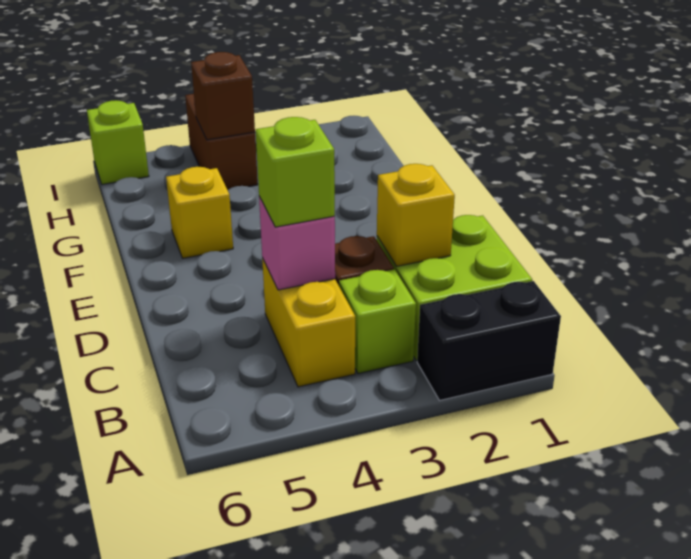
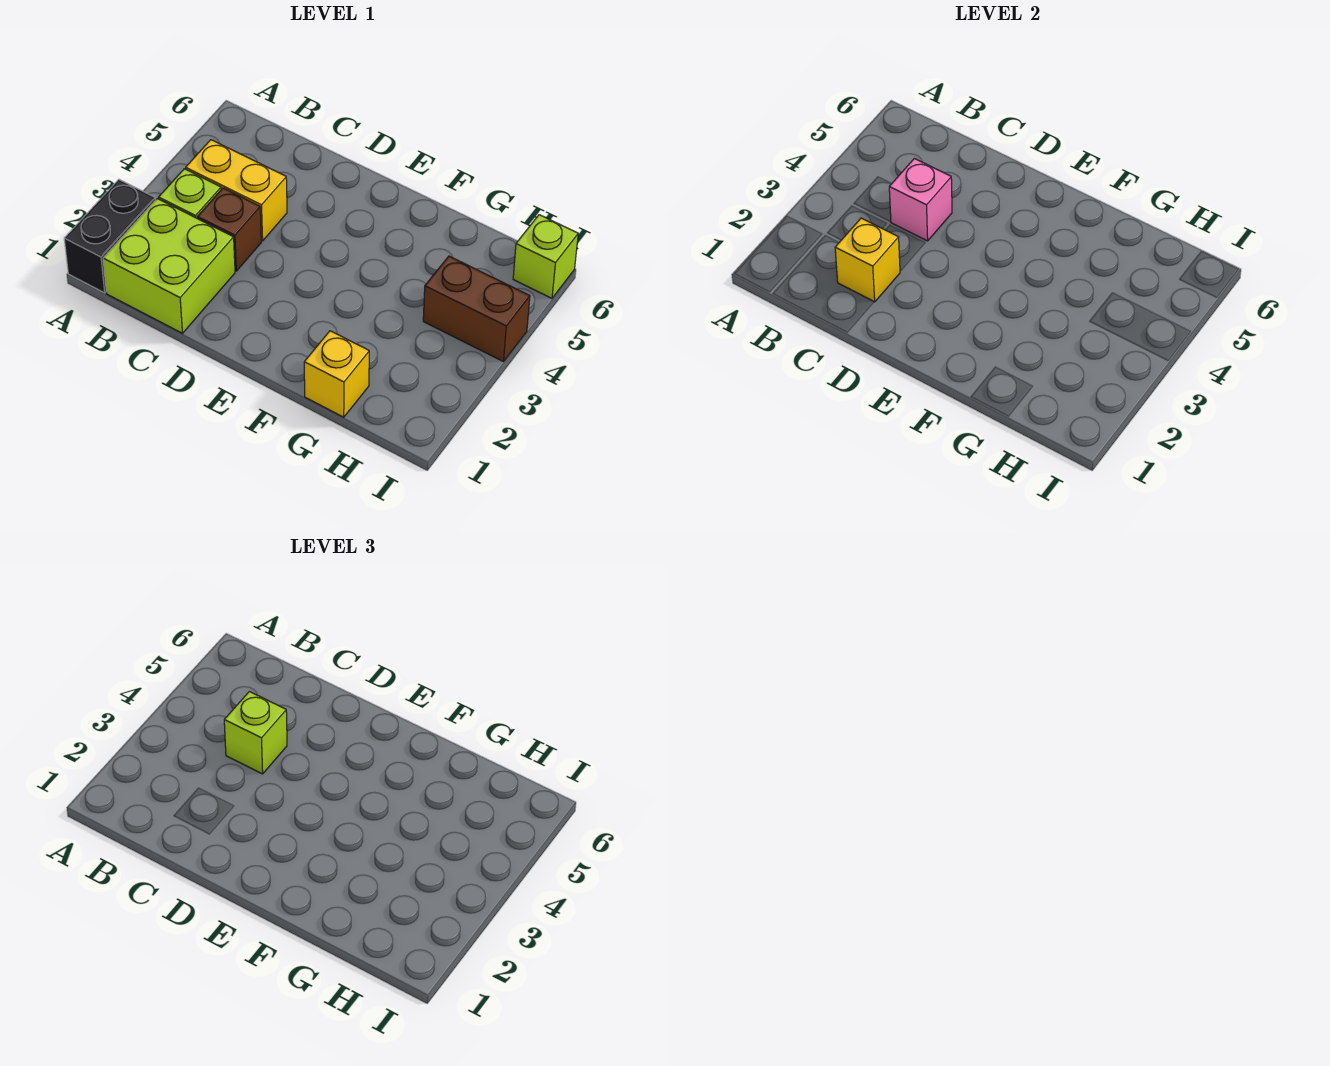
yellow 1x1 brick [166,167,233,258] -> yellow 1x1 brick moved to [304,331,369,417]
brown 1x1 brick [191,52,255,140] -> none

